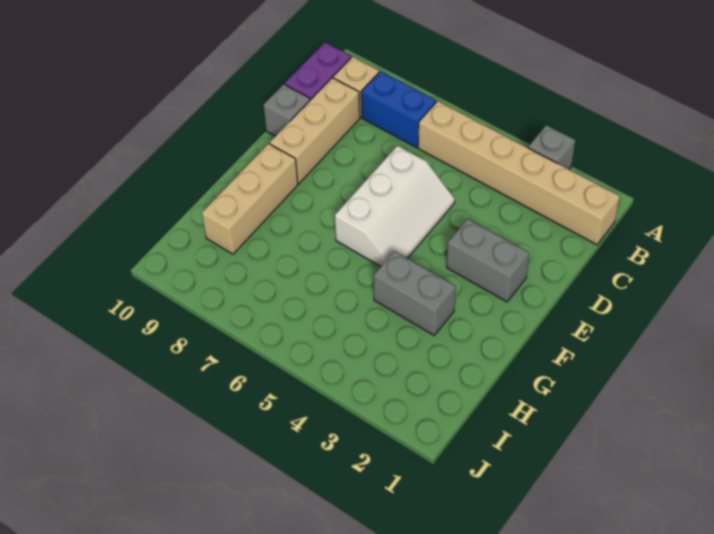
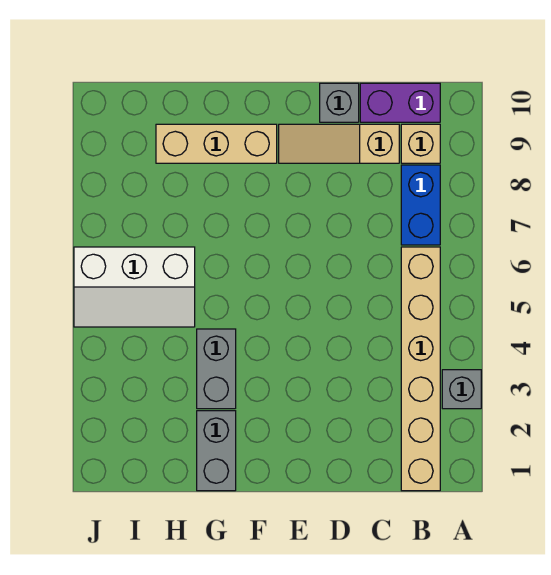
tan 1x3 brick [270,78,360,184] -> tan 1x3 slope [279,124,399,163]
white 2x3 slope [335,146,455,266] -> white 2x3 slope moved to [74,247,195,327]
grey 1x2 brick [447,219,529,302] -> grey 1x2 brick moved to [197,411,236,491]

